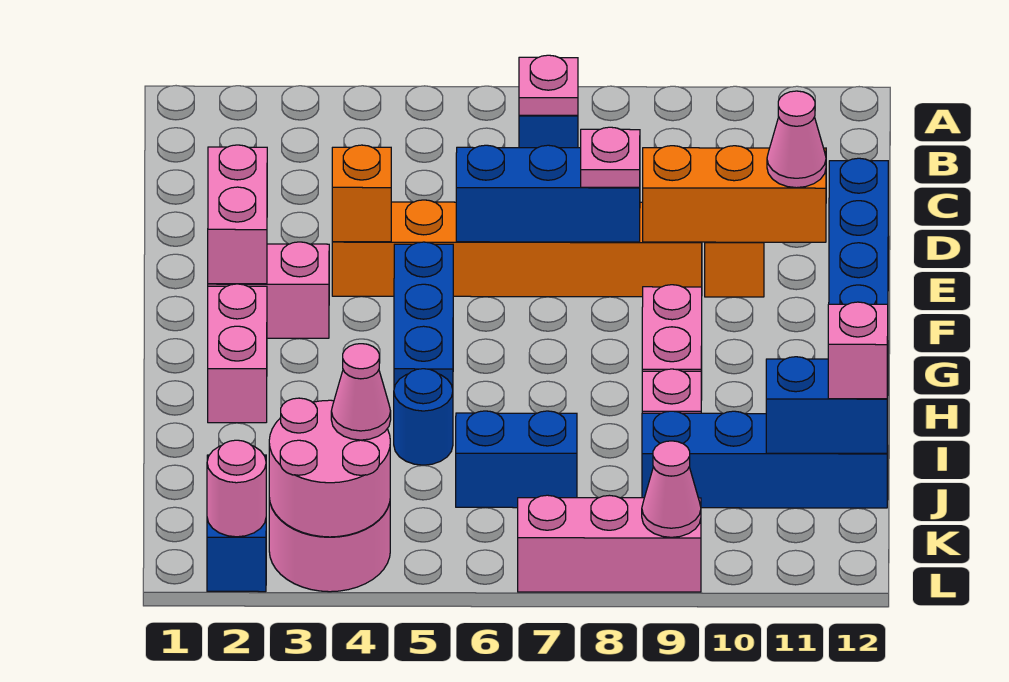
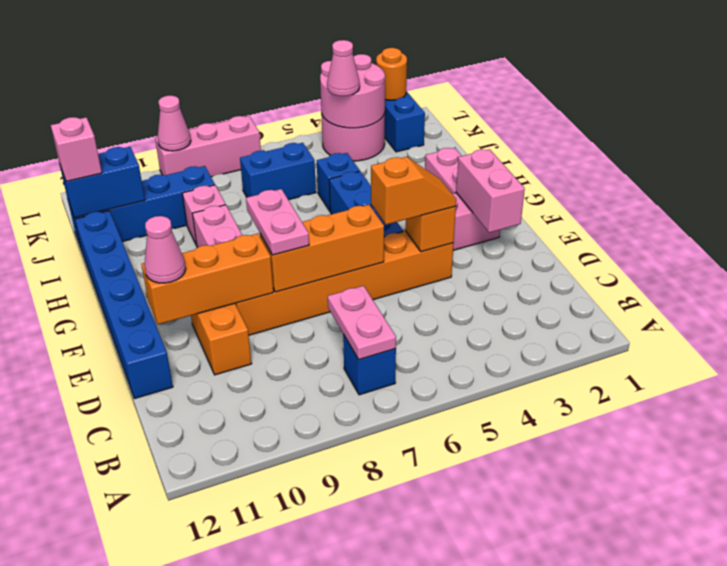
pink 1x1 plate [519,55,578,115] -> pink 1x2 plate [328,286,396,360]
none -> orange 1x2 slope [371,157,456,225]
blue 1x3 brick [456,145,640,242] -> orange 1x3 brick [260,205,384,292]
pink 1x1 plate [581,127,640,187] -> pink 1x2 plate [246,189,309,255]
blue 1x1 round brick [394,369,453,465] -> blue 1x1 brick [317,153,360,211]
pink 1x1 round brick [207,440,266,537] -> orange 1x1 round brick [376,48,407,100]

